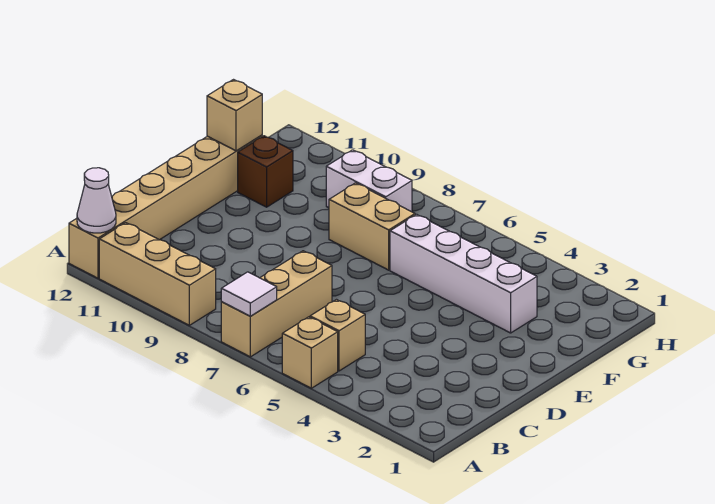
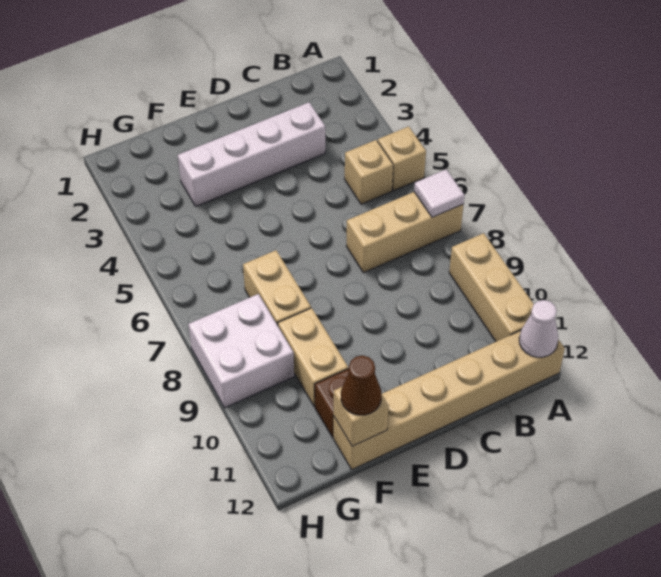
white 1x4 brick [390,214,537,333] -> white 1x4 brick turned to [178,102,325,206]
none -> tan 1x2 brick [278,308,348,406]
none -> brown 1x1 cone [341,356,381,415]
white 1x2 brick [326,150,412,212] -> white 2x2 brick [188,294,294,408]

